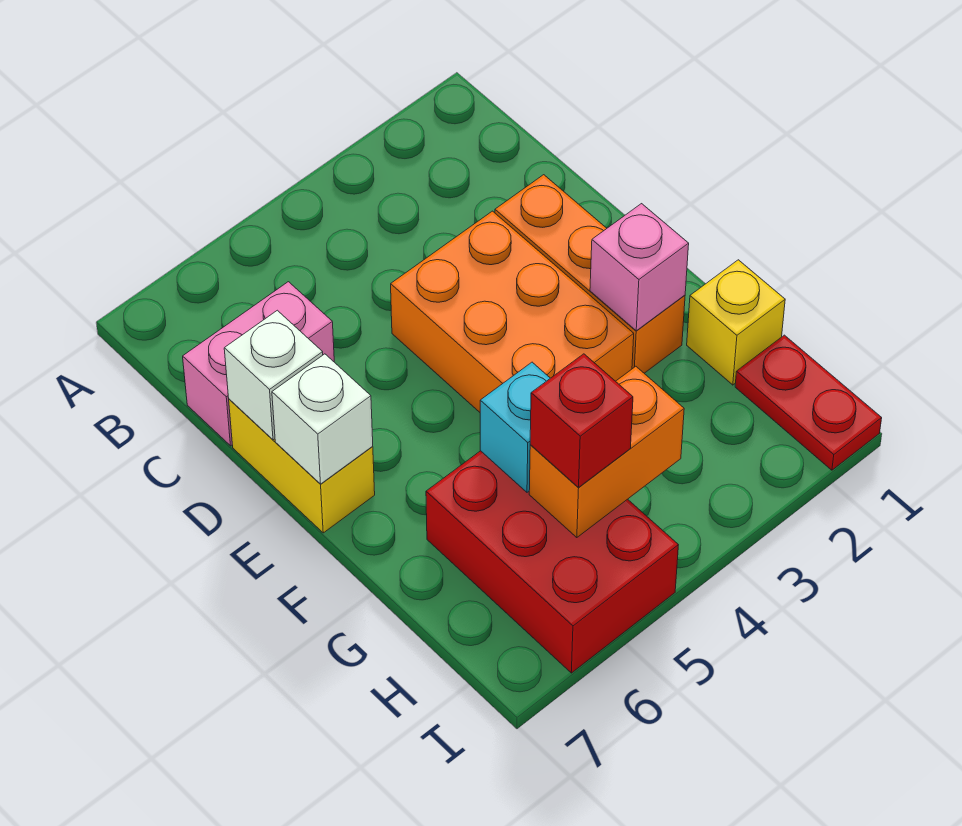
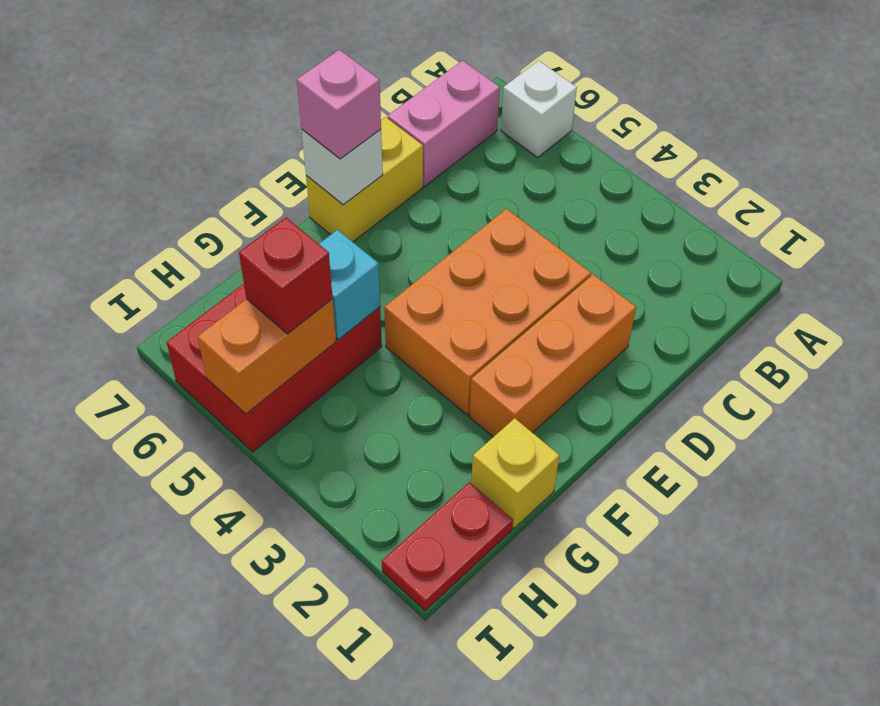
pink 1x2 brick [183,282,334,446] -> pink 1x2 brick turned to [388,60,500,186]
white 1x1 brick [224,310,323,440] -> white 1x1 brick moved to [501,61,577,157]
pink 1x1 brick [590,204,689,331] -> pink 1x1 brick moved to [297,50,381,159]
orange 1x2 brick [529,366,684,538] -> orange 1x2 brick turned to [198,299,336,414]

